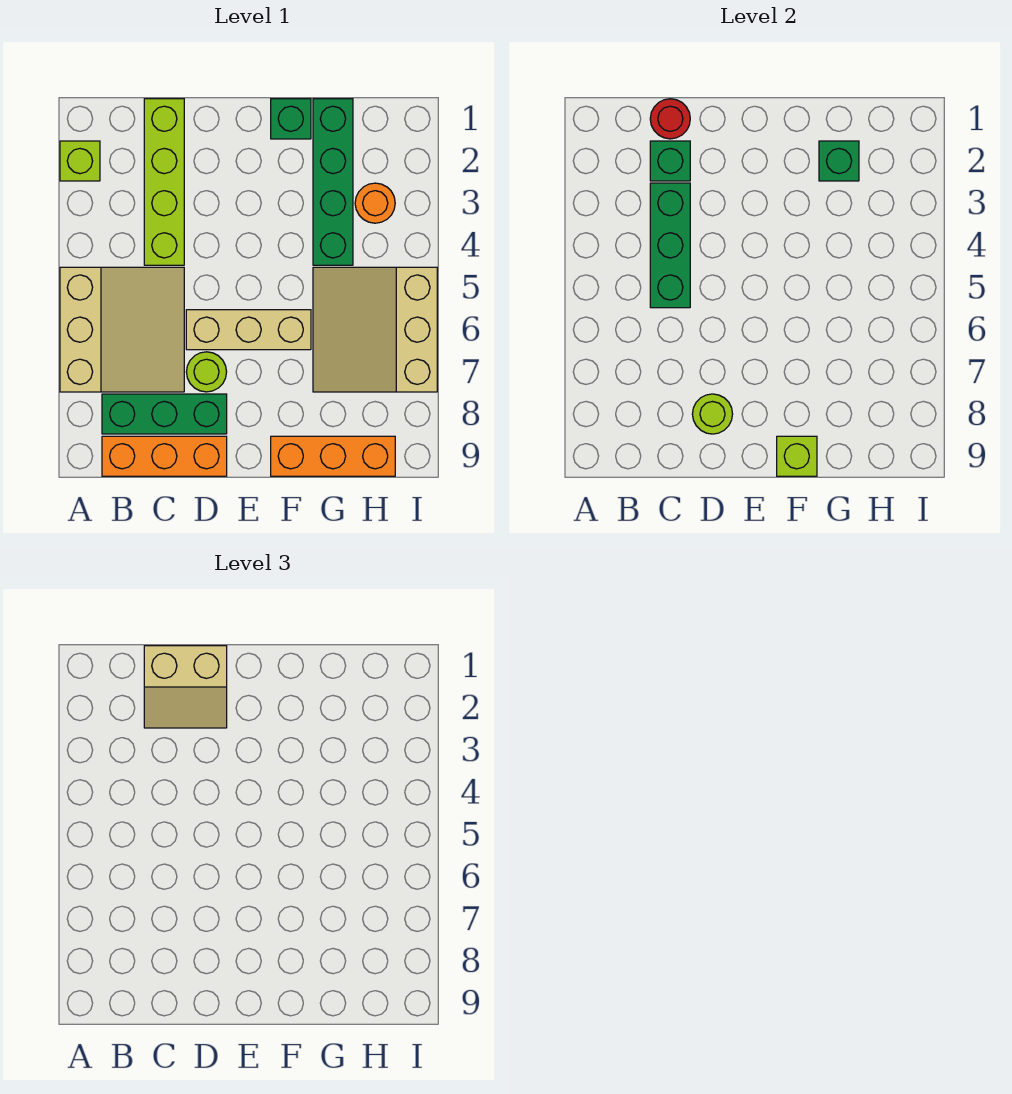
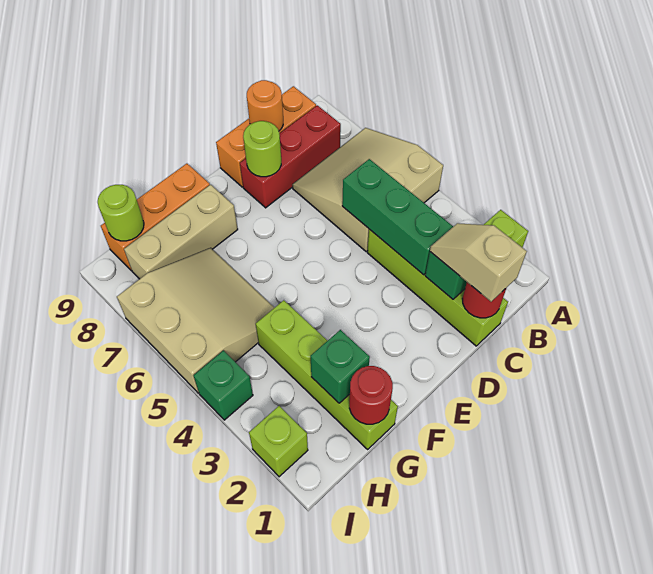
tan 3x3 slope [60,267,184,392] -> tan 3x3 slope turned to [292,128,443,252]
green 1x3 brick [102,394,227,434] -> red 1x3 brick [240,105,341,208]
tan 2x2 slope [144,646,227,728] -> tan 1x2 slope [430,223,527,302]
tan 1x3 brick [186,310,311,350] -> tan 1x3 brick moved to [124,185,238,279]
lime 1x1 round brick [186,352,227,392] -> lime 1x1 round brick moved to [98,185,144,241]
green 1x1 brick [271,99,311,139] -> green 1x1 brick moved to [193,351,253,420]
lime 1x1 brick [777,436,817,476] -> lime 1x1 brick moved to [249,406,308,477]
green 1x4 brick [313,99,353,265] -> lime 1x4 brick [256,300,398,449]
none -> red 1x1 round brick [349,366,393,424]
orange 1x1 round brick [355,183,395,223] -> orange 1x1 round brick moved to [247,80,283,131]

